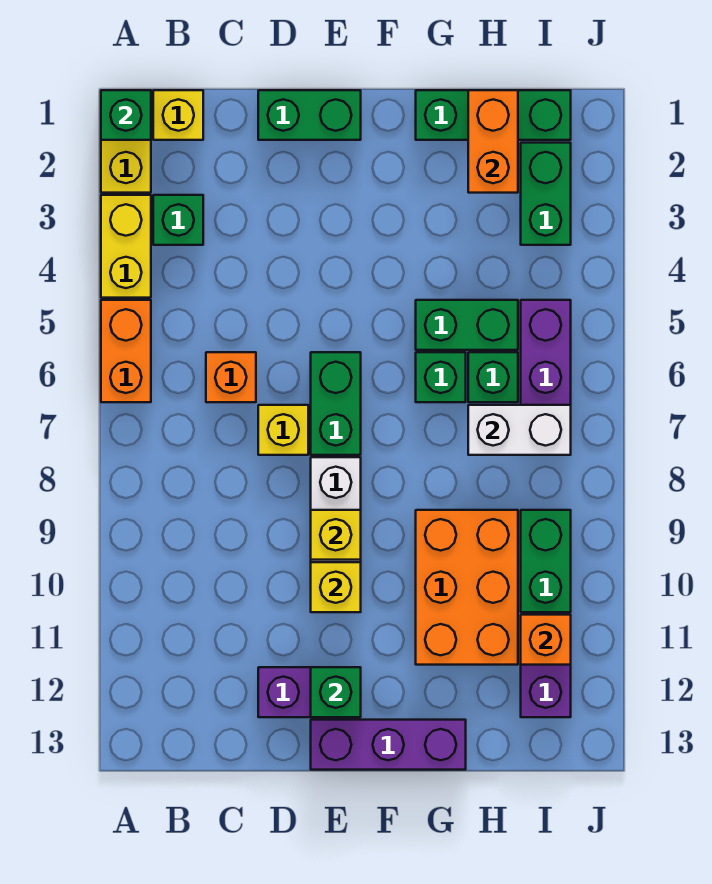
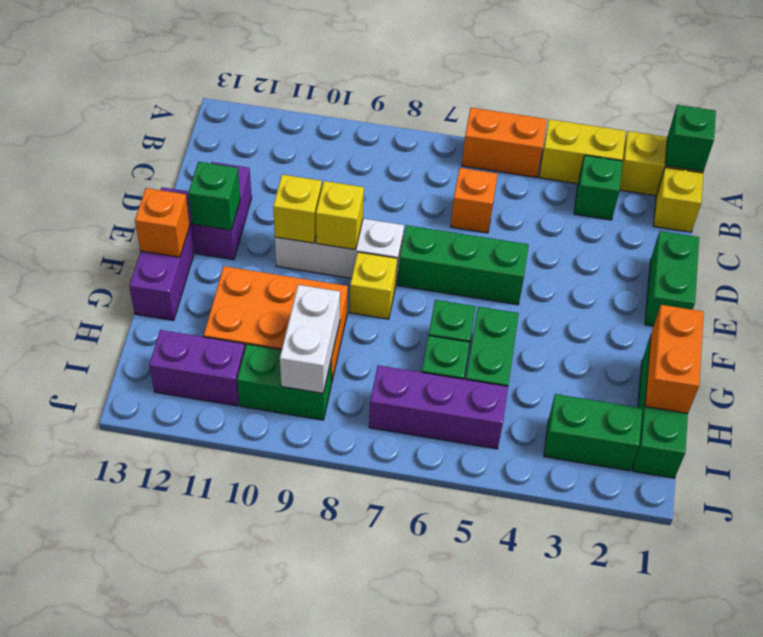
yellow 1x1 brick [258,405,308,455] -> yellow 1x1 brick moved to [350,252,397,319]
green 1x2 brick [311,352,361,455] -> green 1x3 brick [398,225,529,305]
orange 1x2 brick [468,90,518,193] -> orange 1x2 brick turned to [645,305,704,413]
white 1x2 brick [468,405,571,455] -> white 1x2 brick moved to [280,285,340,393]
orange 1x1 brick [521,615,571,665] -> orange 1x1 brick moved to [135,188,190,257]

